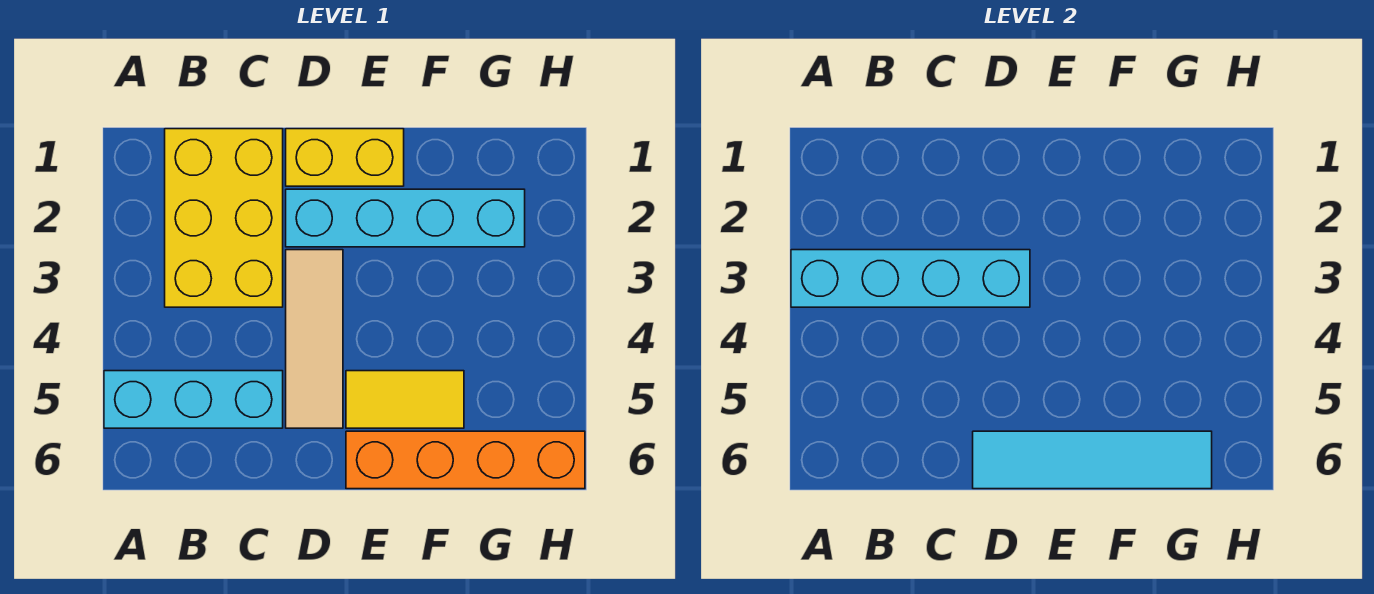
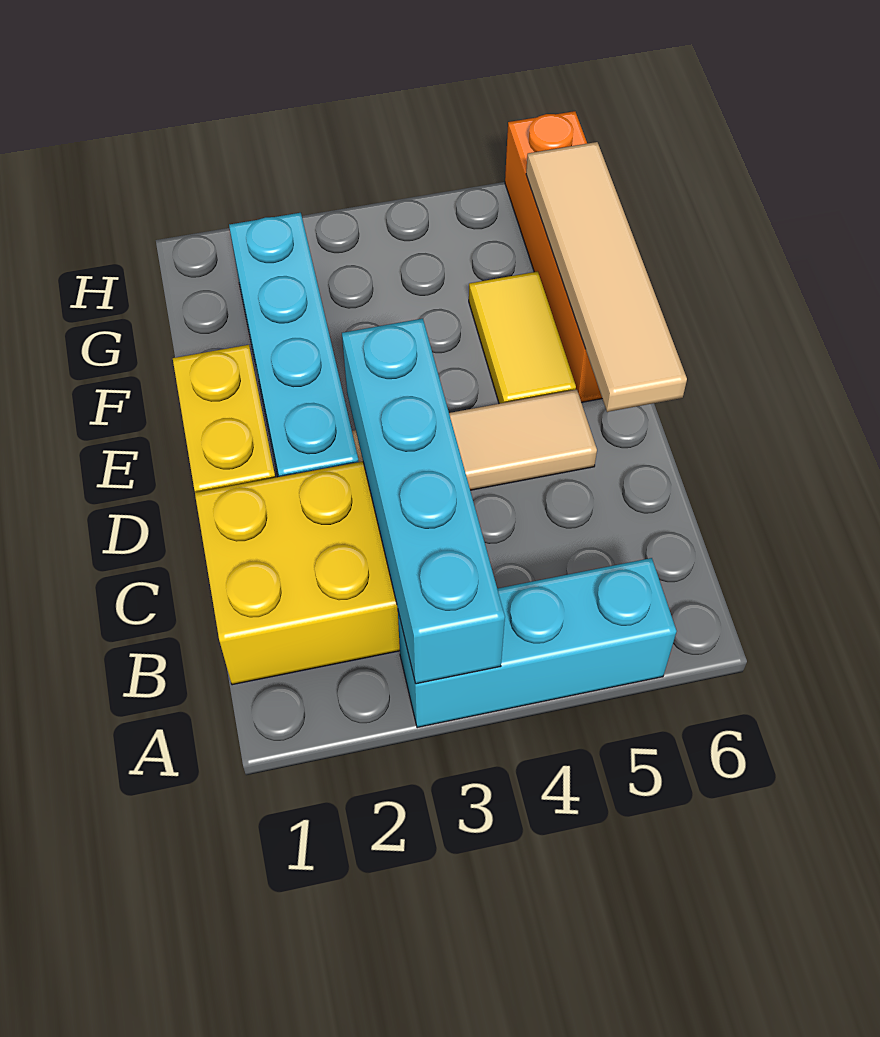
cyan 1x3 brick [104,371,283,428] -> cyan 1x3 brick turned to [398,558,676,728]
cyan 1x4 tile [973,431,1212,489] -> tan 1x4 tile [526,142,687,412]

